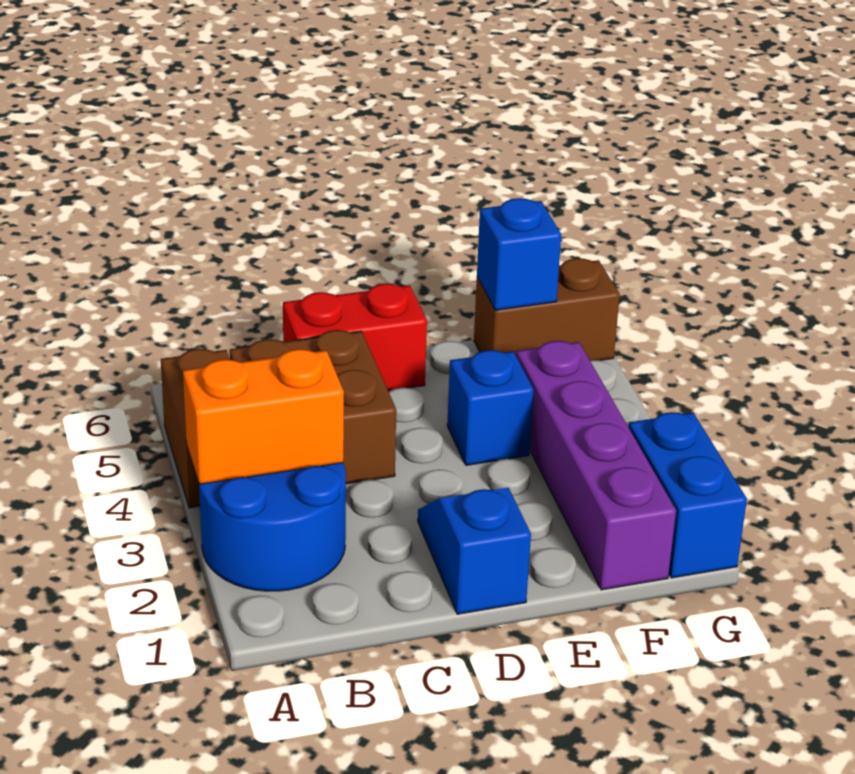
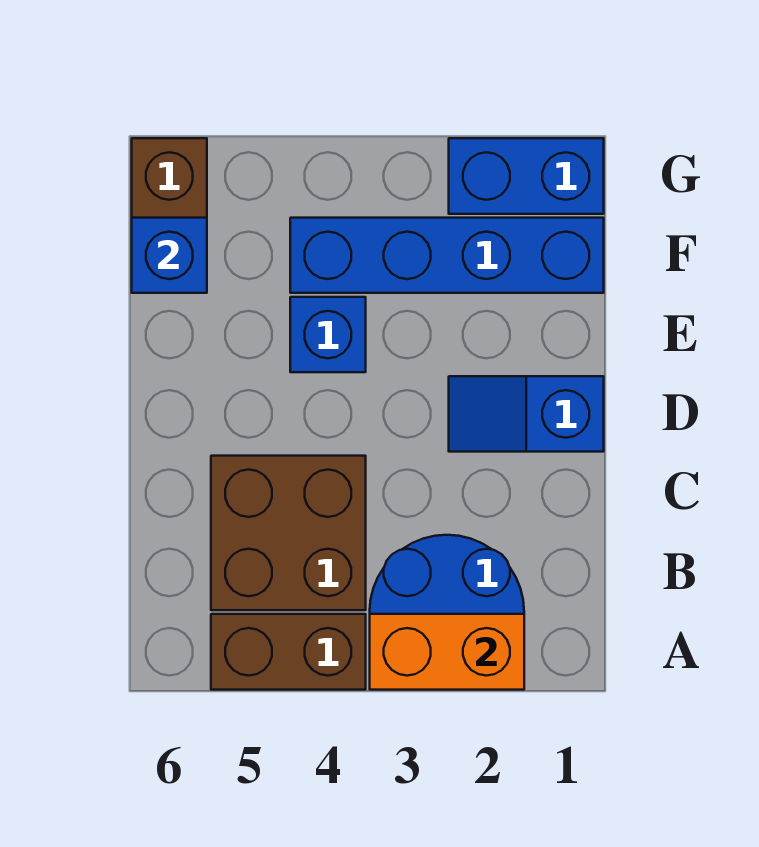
orange 1x2 brick [183,349,344,484] -> orange 1x2 brick turned to [370,614,524,690]
red 1x2 brick [283,284,427,391] -> none
purple 1x4 brick [516,341,676,590] -> blue 1x4 brick [290,218,604,293]

